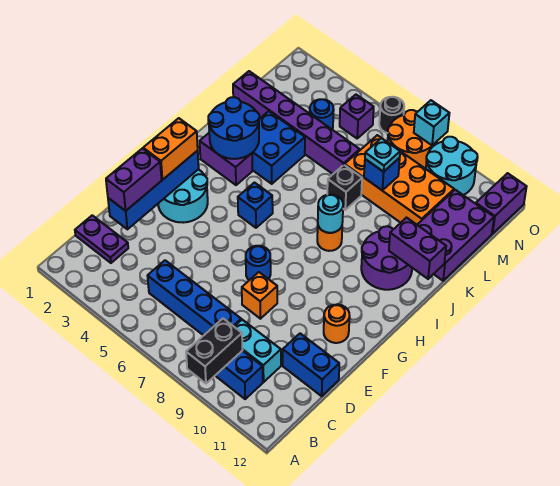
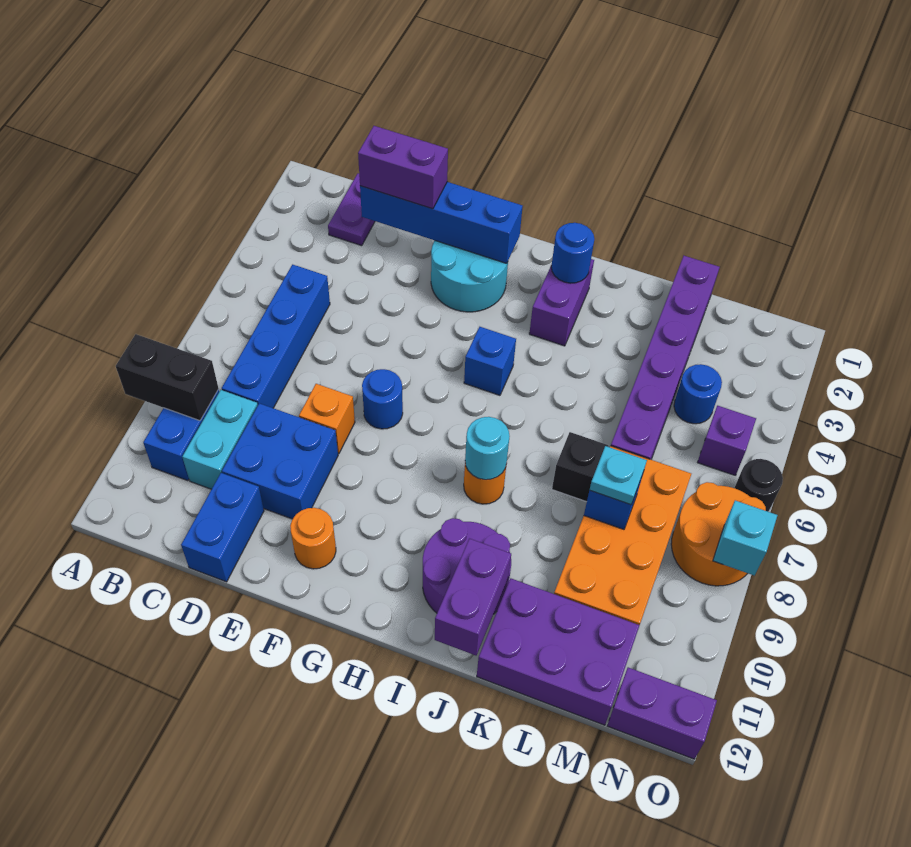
orange 1x2 brick [143,118,198,180] -> none
blue 2x2 round brick [208,97,259,159] -> blue 1x1 round brick [551,223,594,283]
blue 2x2 brick [252,111,305,184] -> blue 2x2 brick moved to [222,403,338,519]
cyan 2x2 round brick [426,137,478,195] -> none

